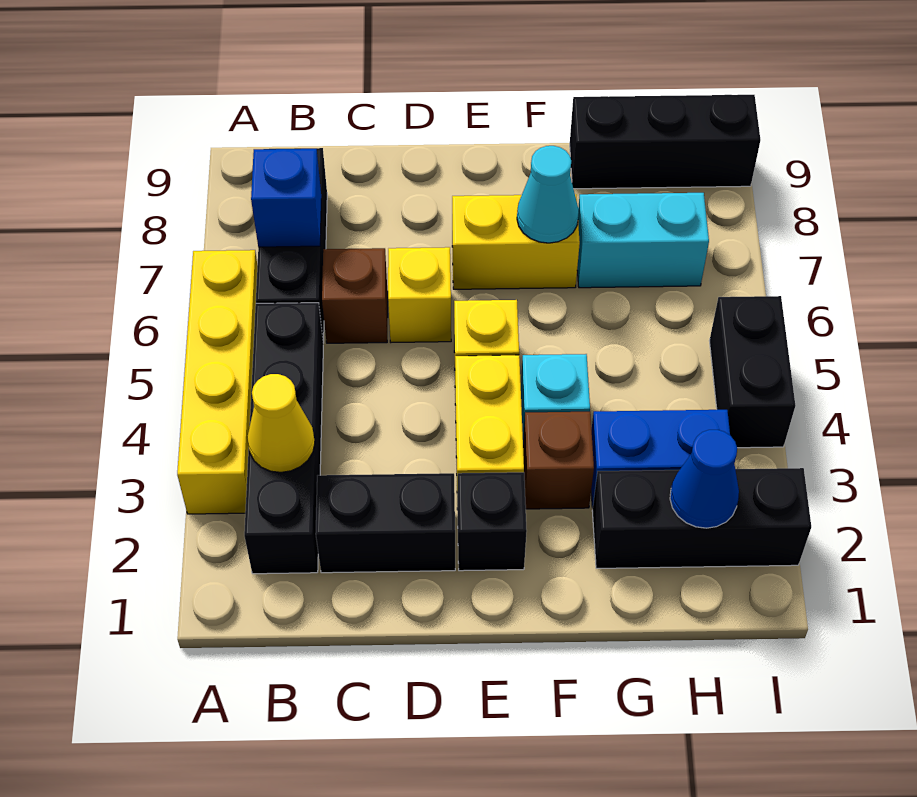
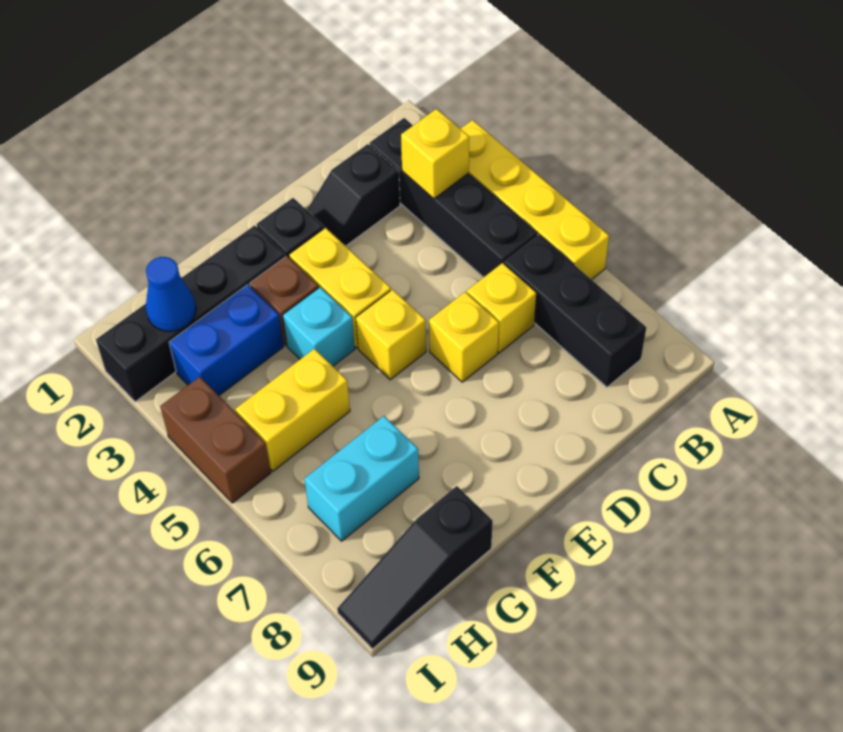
yellow 1x1 cone [247,374,315,472] -> yellow 1x1 brick [401,109,469,199]
blue 1x1 brick [251,149,321,247] -> none
black 1x2 brick [316,473,455,573] -> black 1x2 slope [307,144,400,246]
brown 1x1 brick [322,248,388,343] -> yellow 1x1 brick [467,263,536,353]
yellow 1x2 brick [452,194,580,289] -> yellow 1x2 brick moved to [235,349,350,471]
cyan 1x1 cone [517,146,579,243] -> none
black 1x3 brick [592,468,811,568] -> black 1x4 brick [96,225,286,402]
black 1x3 brick [570,95,760,189] -> black 1x3 slope [337,486,493,649]
black 1x2 brick [709,296,795,448] -> brown 1x2 brick [160,377,271,503]

